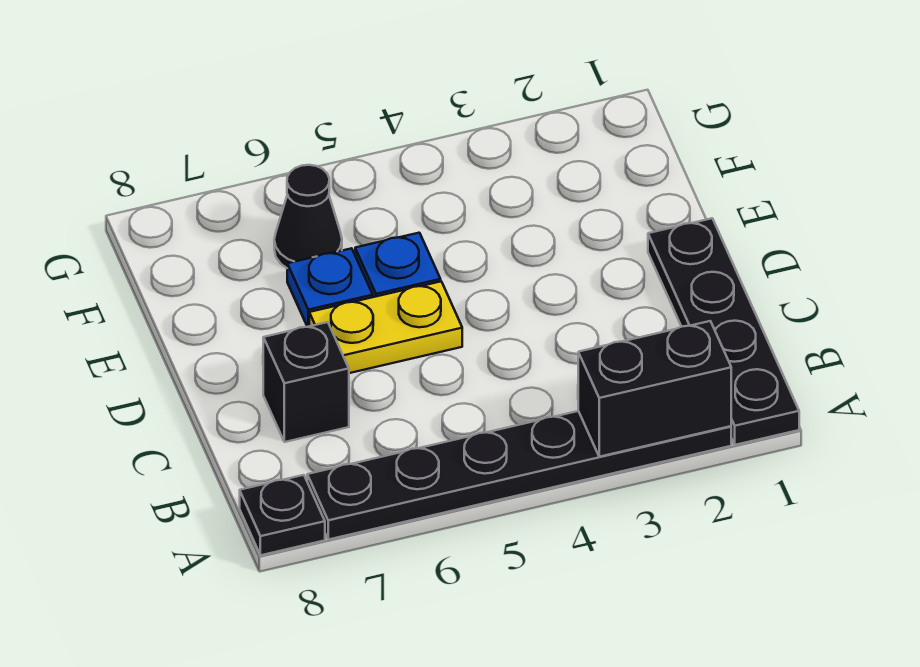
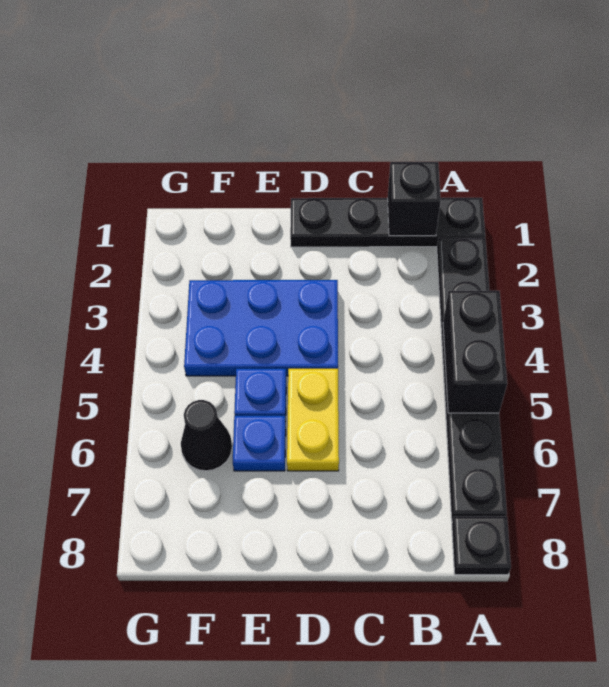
black 1x2 brick [578,321,731,457] -> black 1x2 brick moved to [443,291,507,413]
black 1x1 brick [263,322,349,442] -> black 1x1 brick moved to [388,162,441,236]
none -> blue 2x3 plate [184,280,338,376]

